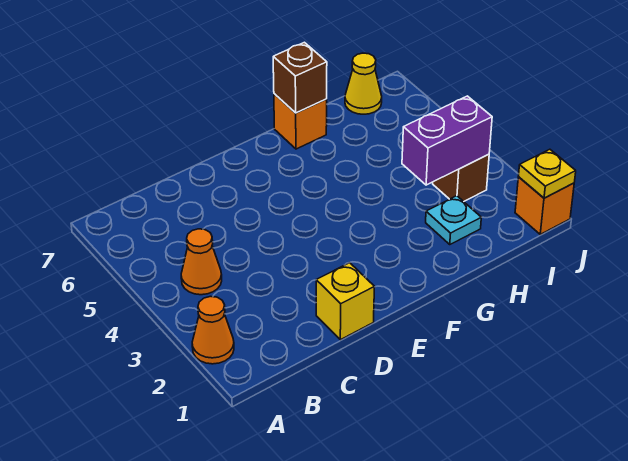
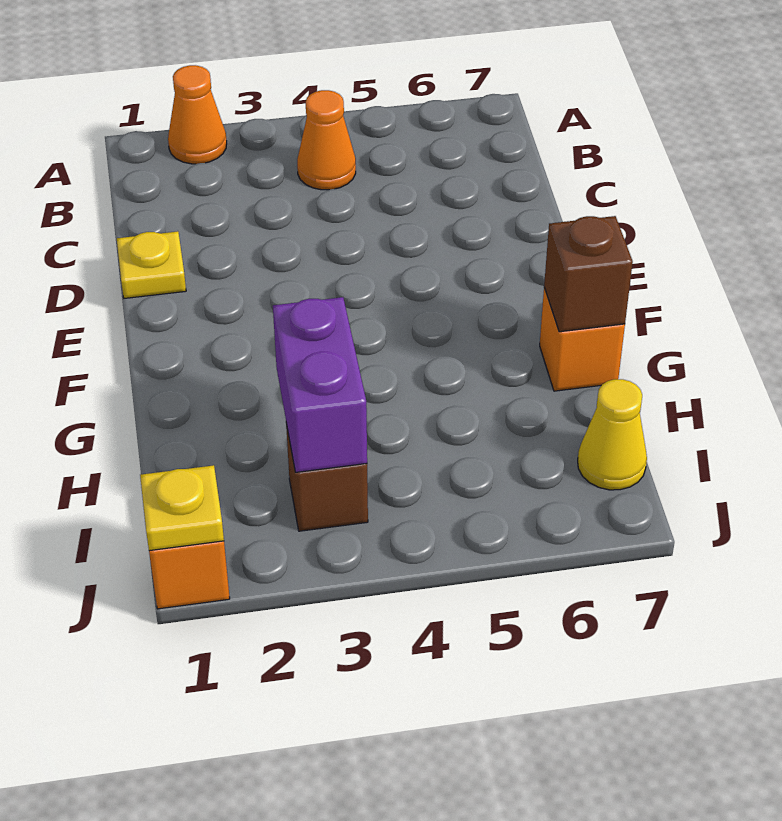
yellow 1x1 brick [316,263,374,340] -> yellow 1x1 plate [117,231,186,298]
cyan 1x1 plate [426,196,481,245] -> none

